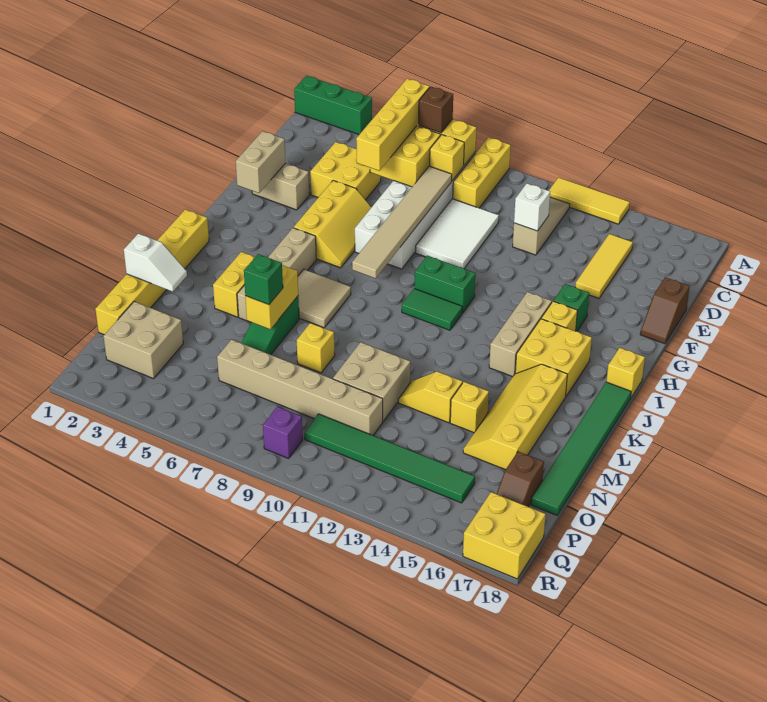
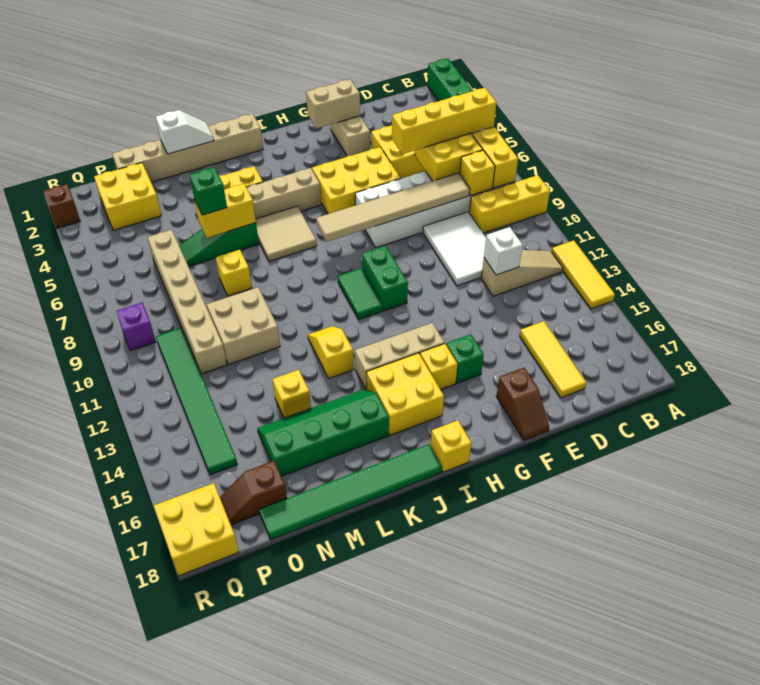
brown 1x1 brick [419,87,453,133] -> brown 1x1 brick moved to [43,184,80,228]
yellow 1x3 tile [575,234,633,298] -> yellow 1x3 tile turned to [520,321,586,398]
white 2x3 tile [416,199,499,269] -> white 2x3 tile turned to [423,212,486,286]
brown 1x2 slope [640,277,690,344] -> brown 1x2 slope turned to [496,367,549,440]
yellow 2x3 slope [294,180,372,268] -> yellow 2x3 brick [312,147,401,214]
yellow 1x6 brick [95,209,209,335] -> tan 1x6 brick [113,114,263,182]
yellow 2x4 slope [463,364,567,470] -> green 2x4 slope [257,389,389,476]
white 1x2 slope [124,234,187,292] -> white 1x2 slope turned to [156,110,214,154]
yellow 1x2 slope [398,371,462,423] -> yellow 1x2 slope moved to [308,326,354,378]
tan 2x2 brick [103,302,183,379] -> yellow 2x2 brick [94,163,161,230]

